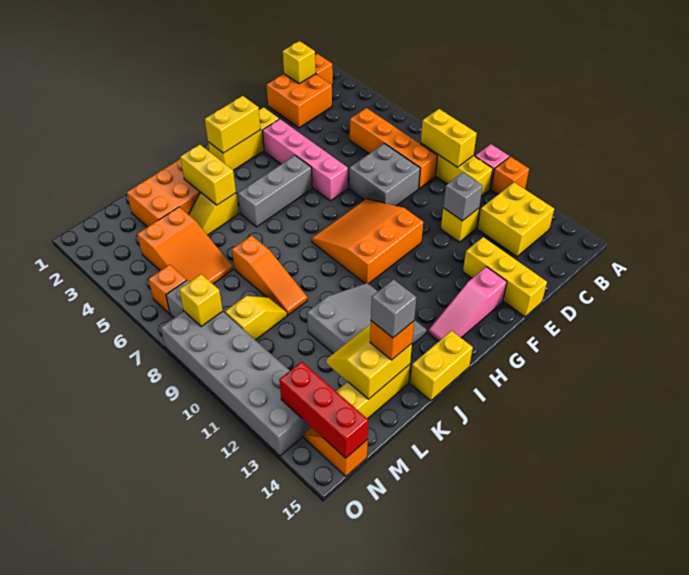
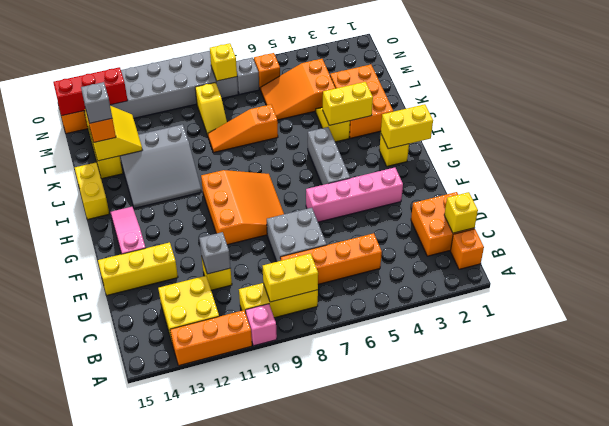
orange 1x1 brick [491,157,529,194] -> orange 1x3 brick [170,310,252,365]
yellow 1x3 brick [208,107,279,170] -> yellow 1x1 brick [379,135,409,166]
yellow 1x2 brick [205,96,261,153] -> yellow 1x2 brick turned to [381,104,433,149]

